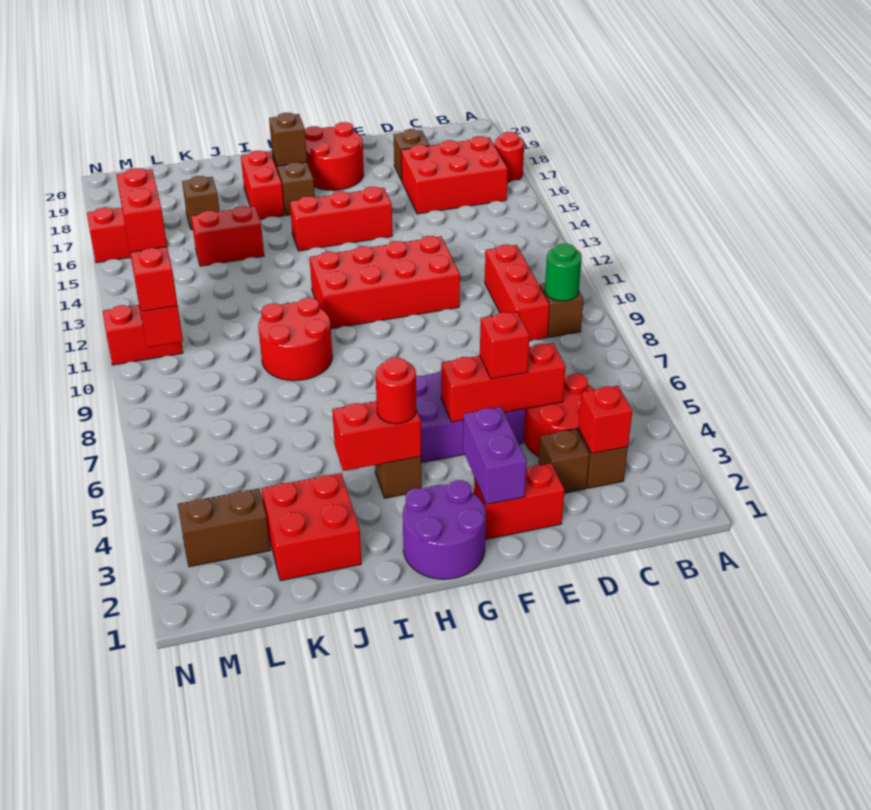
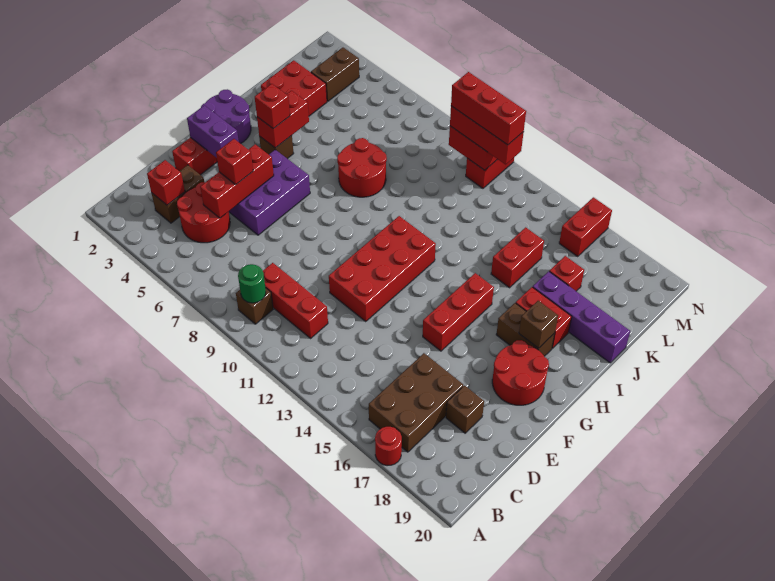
red 2x3 brick [401,136,508,214] -> brown 2x3 brick [369,353,463,452]
red 1x1 round brick [376,358,416,424] -> red 1x1 brick [255,84,290,129]
red 2x2 round brick [258,298,332,381] -> red 2x2 round brick moved to [337,138,387,197]
none -> purple 1x4 brick [533,271,630,363]
brown 1x1 brick [182,176,220,230] -> red 1x1 brick [549,256,584,291]
red 1x2 brick [116,168,167,252] -> red 1x3 brick [451,72,526,145]

